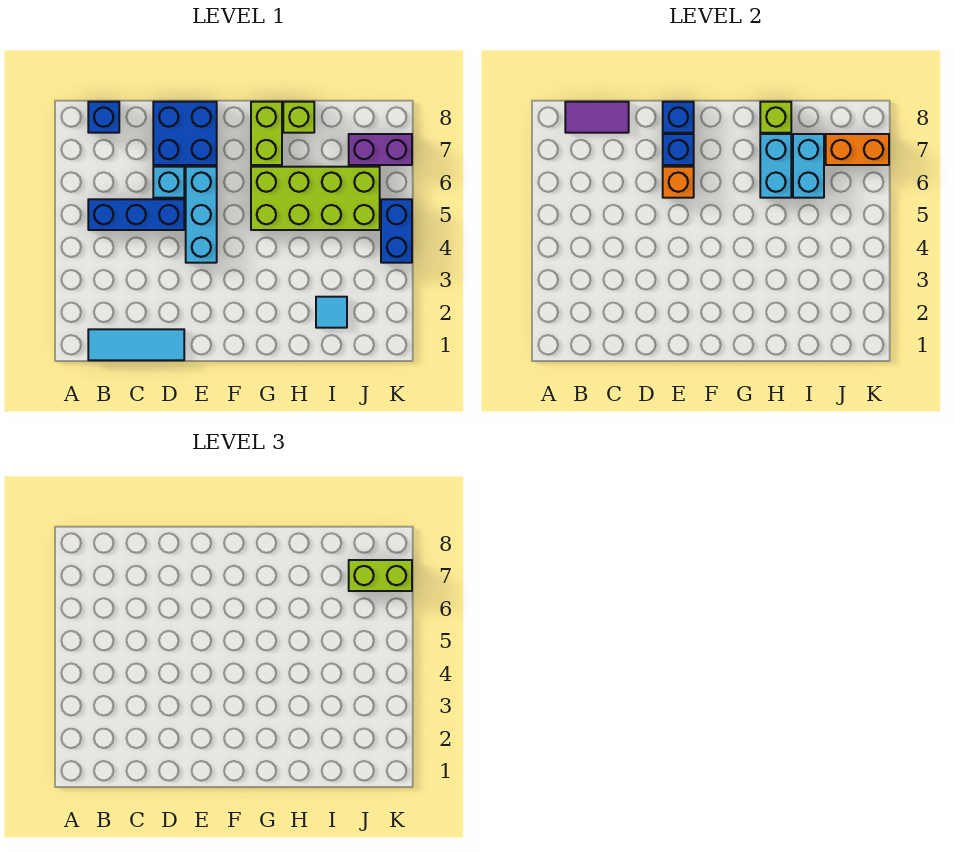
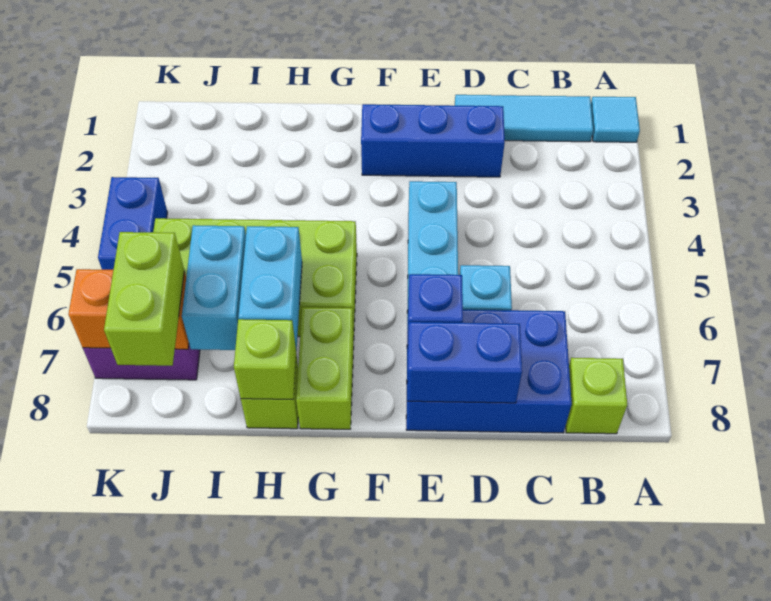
blue 1x3 brick [88,199,184,230] -> blue 1x3 brick moved to [361,104,505,177]
blue 1x1 brick [88,102,119,133] -> lime 1x1 brick [566,358,627,434]
purple 1x2 tile [565,102,629,133] -> none
blue 2x2 brick [153,102,217,165] -> blue 2x3 brick [406,310,572,433]
orange 1x1 brick [663,167,694,198] -> none
blue 1x1 brick [663,102,694,133] -> blue 1x2 brick [407,322,522,403]
cyan 1x1 tile [316,297,347,328] -> cyan 1x1 tile moved to [591,97,640,142]
lime 1x2 brick [349,560,412,591] -> lime 1x2 brick turned to [104,232,184,366]

